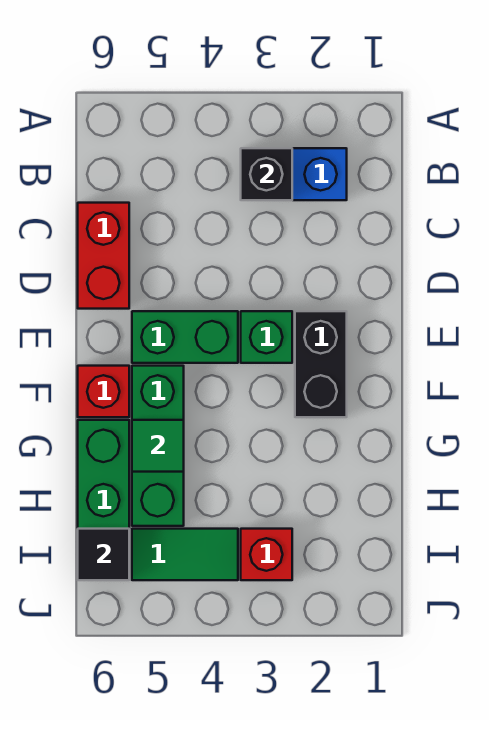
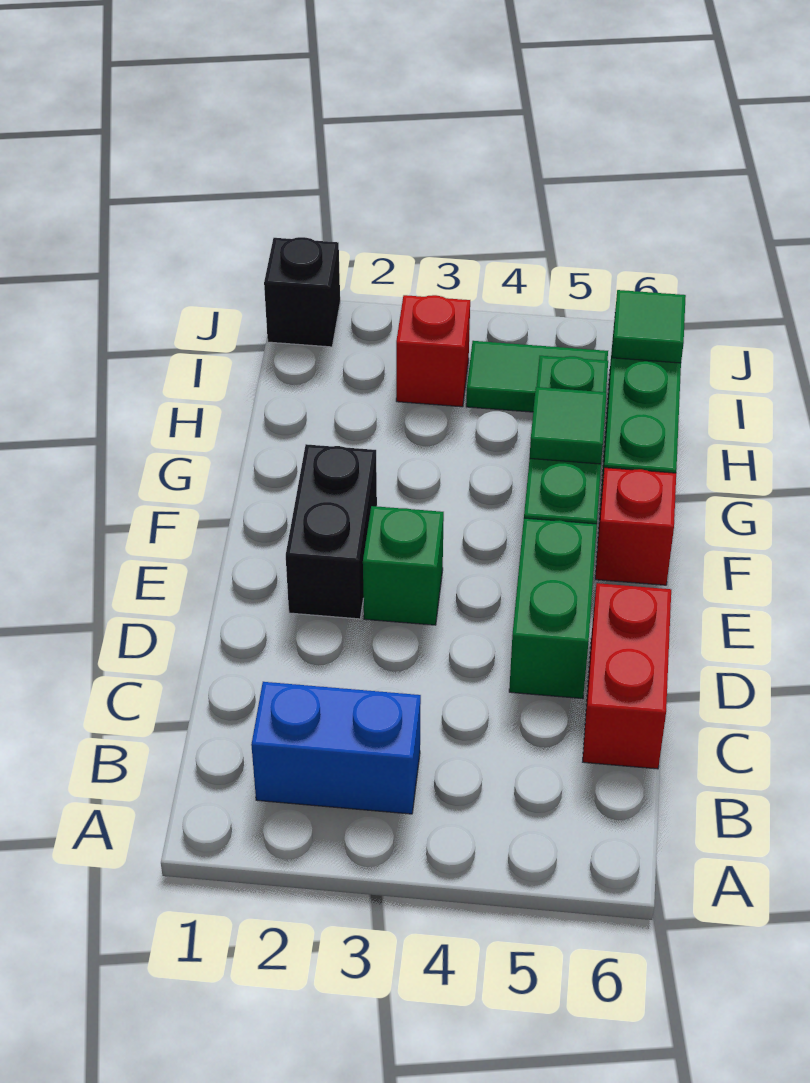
black 1x1 brick [241,148,292,200] -> black 1x1 brick moved to [264,237,340,347]
green 1x2 brick [132,311,238,363] -> green 1x2 brick turned to [509,518,597,699]
black 1x1 tile [78,529,129,580] -> green 1x1 tile [612,290,686,363]

